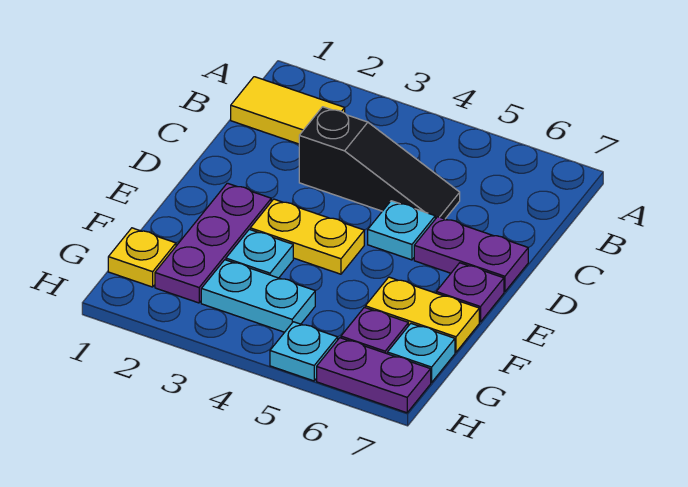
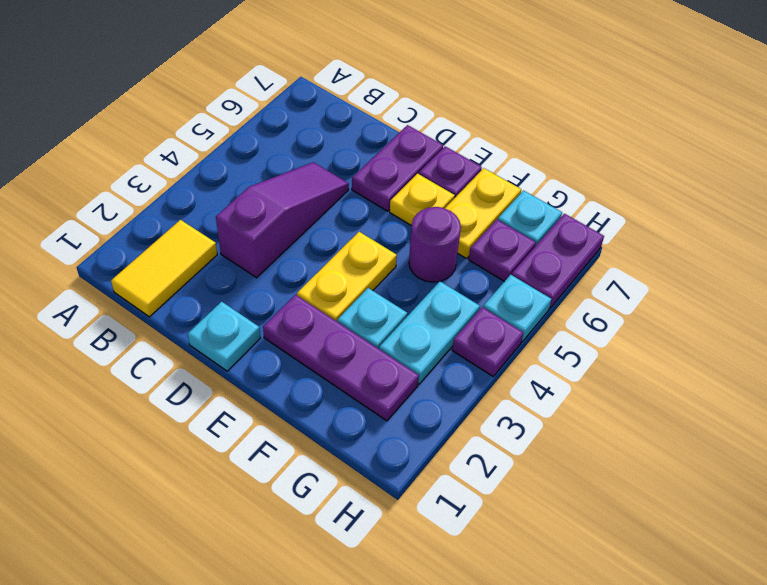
black 1x3 slope [299,107,460,219] -> purple 1x3 slope [216,162,349,278]
cyan 1x1 plate [368,201,435,260] -> cyan 1x1 plate moved to [188,302,260,371]
none -> purple 1x1 round brick [409,207,461,282]
yellow 1x1 plate [108,228,176,287] -> yellow 1x1 plate moved to [390,174,455,226]
none -> purple 1x1 plate [452,307,523,376]

